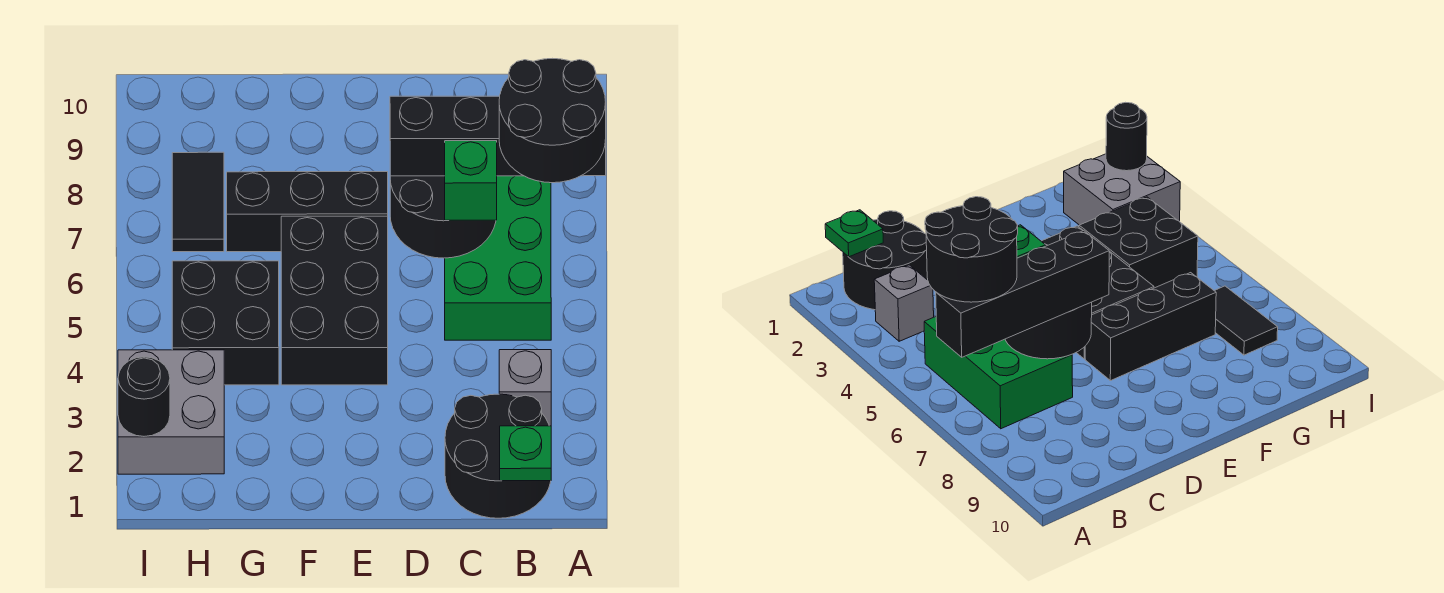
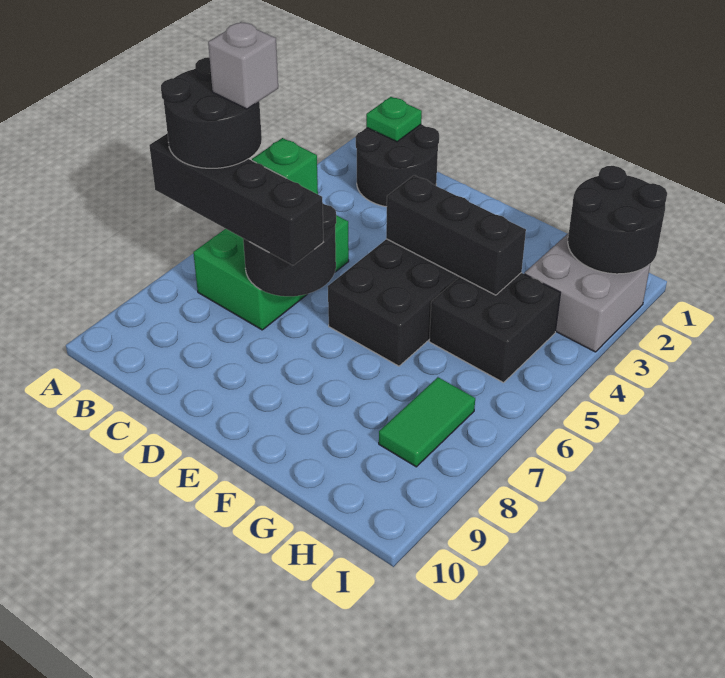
grey 1x1 brick [499,350,551,426] -> grey 1x1 brick moved to [208,22,278,109]
black 1x3 brick [227,172,388,252] -> black 1x3 brick moved to [386,175,526,295]
black 1x2 tile [172,152,224,252] -> green 1x2 tile [379,377,475,467]
black 1x1 round brick [118,357,170,436] -> black 2x2 round brick [568,166,667,274]

